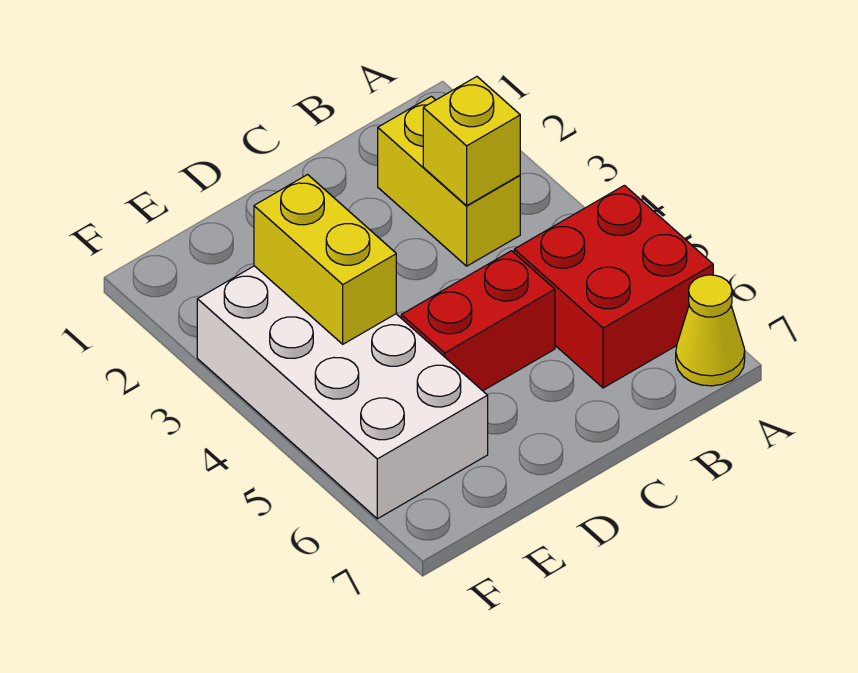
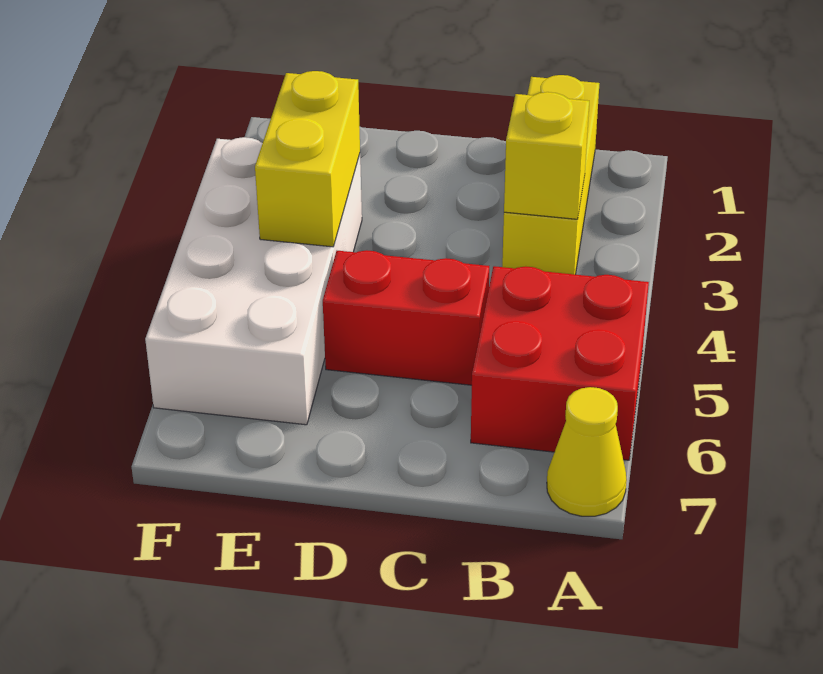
yellow 1x2 brick [378,96,520,266] -> yellow 1x3 brick [502,75,599,275]

